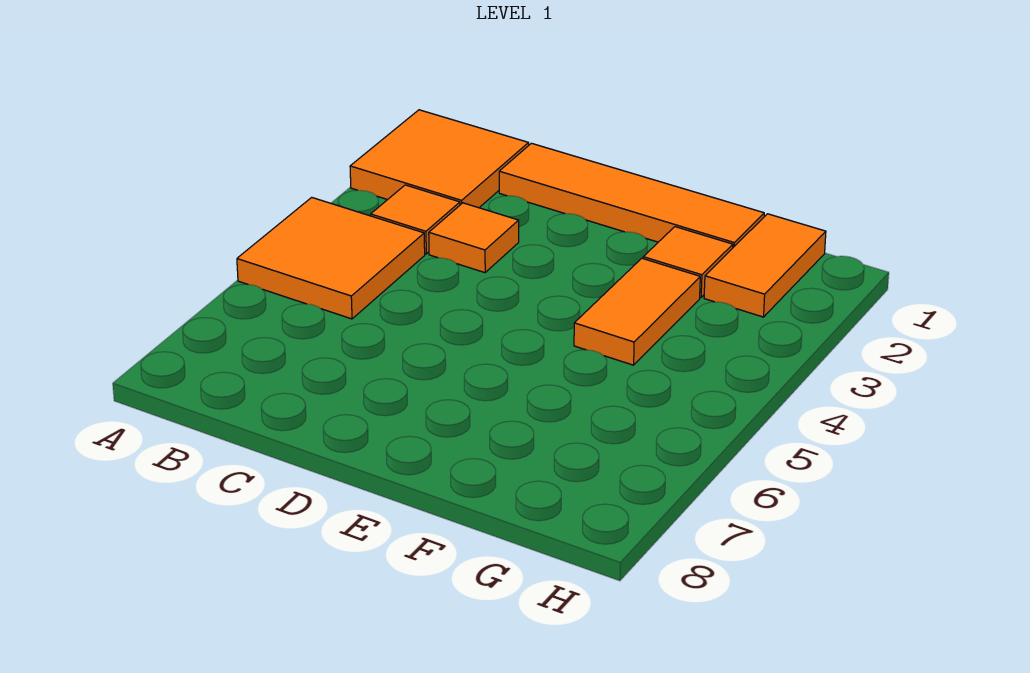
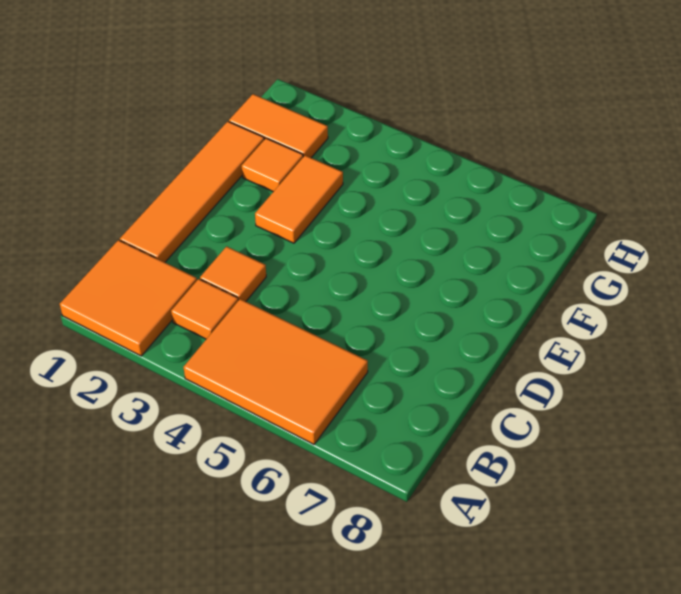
orange 2x2 tile [237,197,425,319] -> orange 2x3 tile [183,299,368,444]
orange 1x2 tile [574,258,700,365] -> orange 1x2 tile turned to [255,155,343,243]

